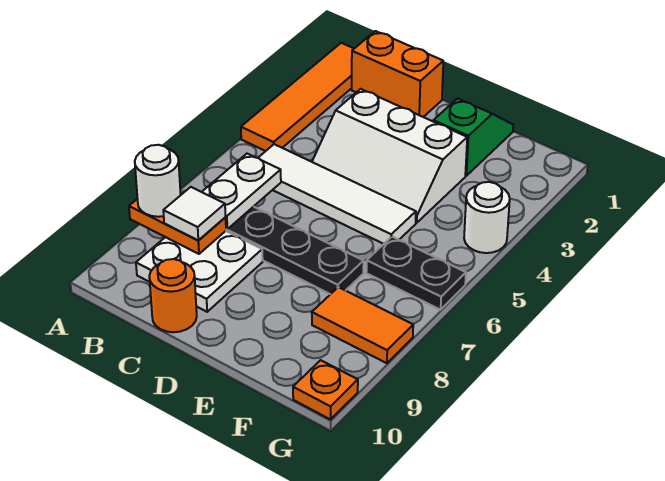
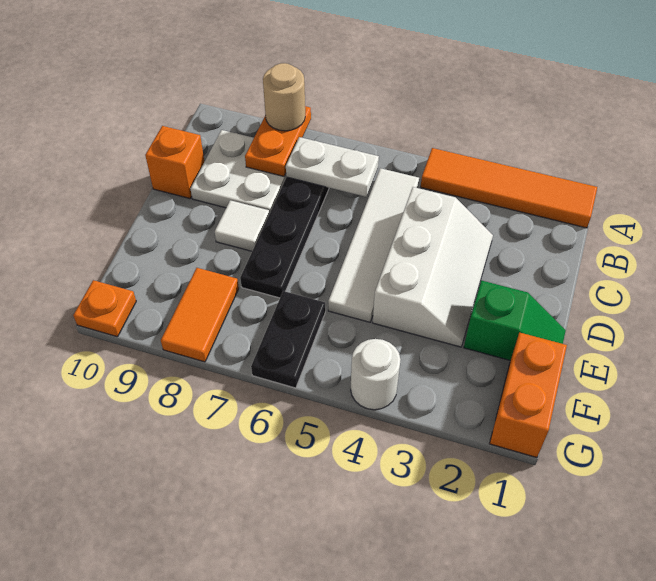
white 1x1 round brick [135,145,181,217] -> tan 1x1 round brick [263,63,305,131]
orange 1x2 brick [352,31,443,117] -> orange 1x2 brick moved to [490,333,567,458]
white 1x1 tile [163,187,226,240] -> white 1x1 tile moved to [215,200,269,251]
white 2x3 slope [312,89,467,223] -> white 2x3 slope turned to [373,187,493,347]
orange 1x1 round brick [149,259,197,332] -> orange 1x1 brick [145,126,204,198]

